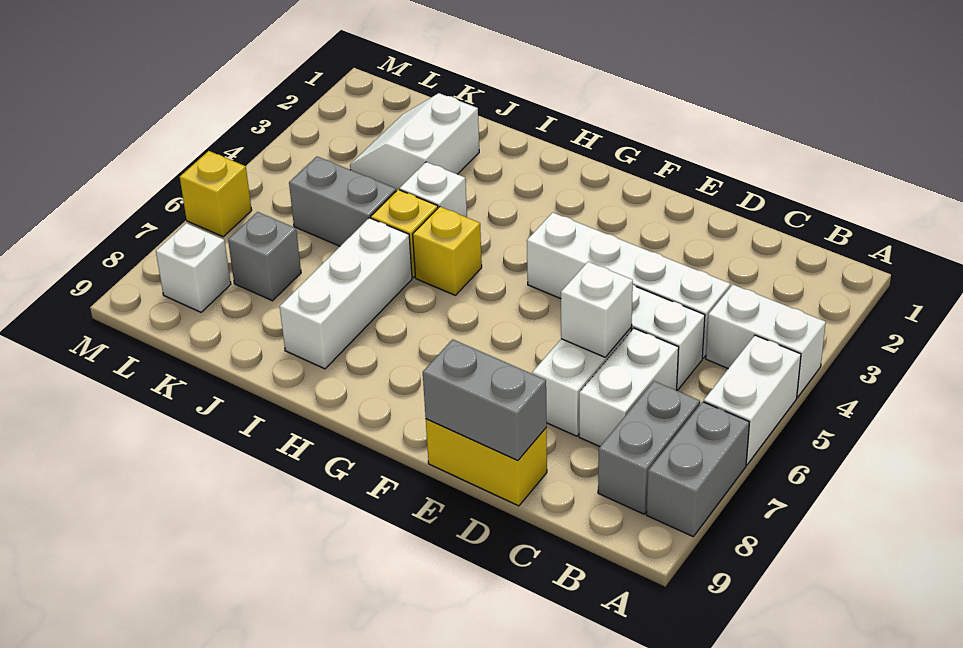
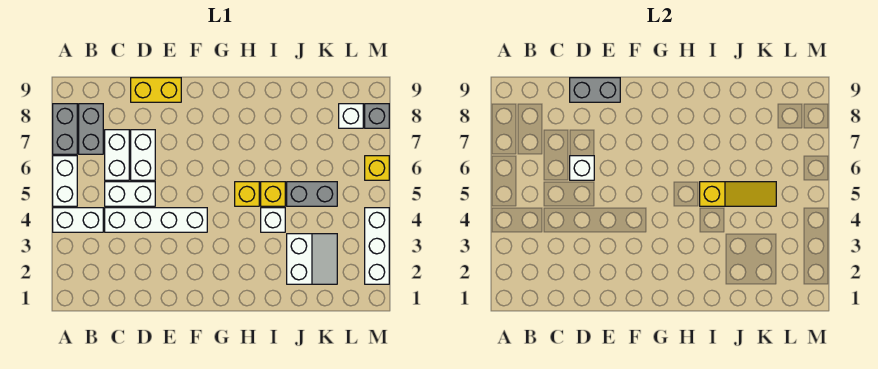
none -> yellow 1x3 slope [700,182,776,206]
white 1x3 brick [280,218,412,369] -> white 1x3 brick moved to [365,208,389,284]
grey 1x1 brick [228,212,301,301] -> grey 1x1 brick moved to [365,104,389,128]

